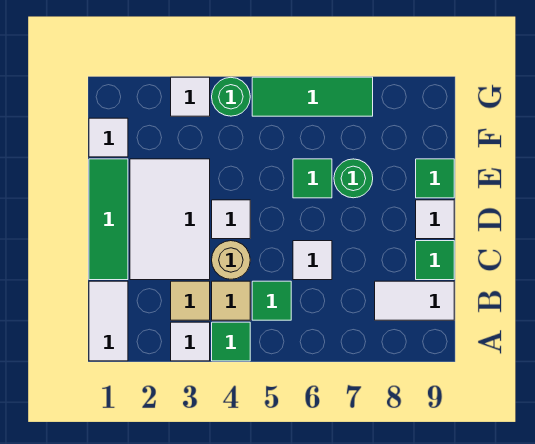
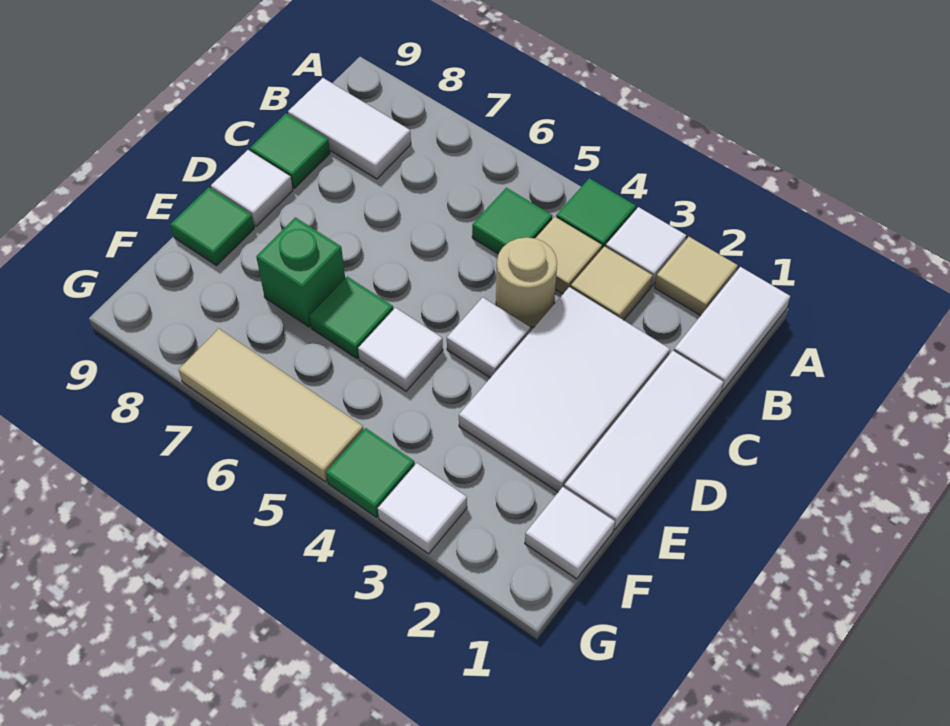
none -> tan 1x1 tile [655,237,738,316]
green 1x3 tile [89,159,128,280] -> white 1x3 tile [564,351,724,530]
white 1x1 tile [293,241,332,280] -> white 1x1 tile moved to [358,308,443,391]
green 1x1 round brick [334,159,373,198] -> green 1x1 brick [256,217,345,327]
green 1x1 round brick [212,78,250,116] -> green 1x1 tile [326,428,415,517]
green 1x3 tile [252,77,373,116] -> tan 1x3 tile [179,329,364,482]

